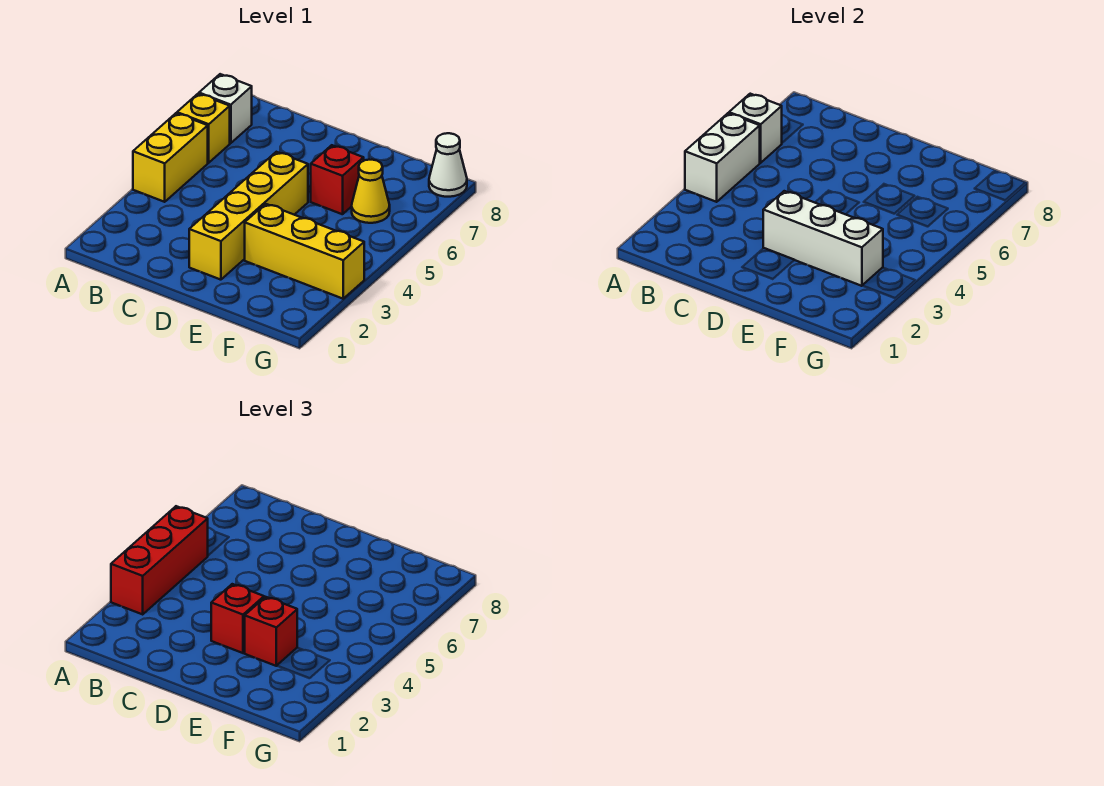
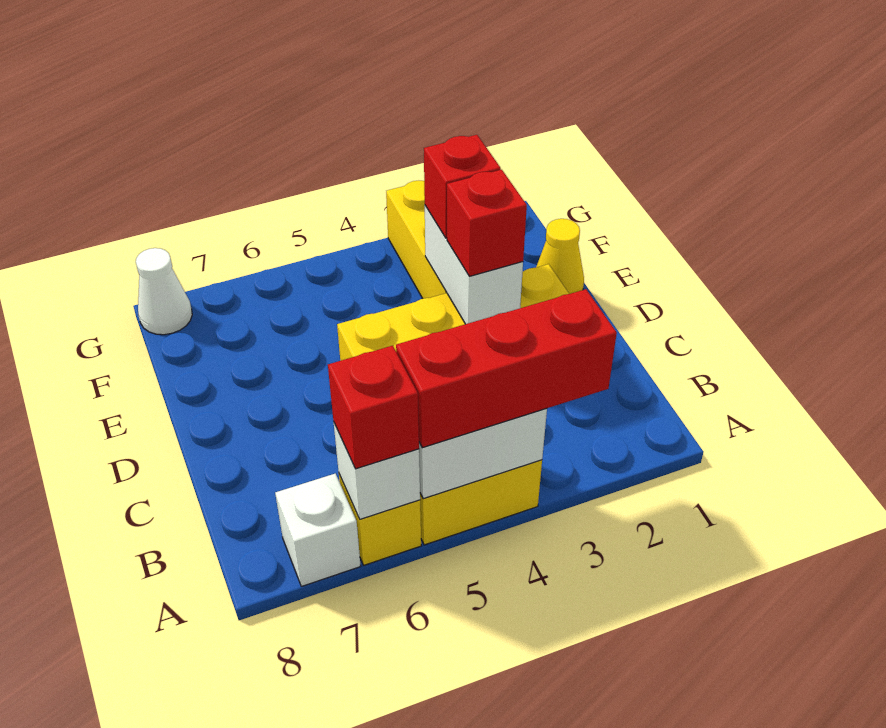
white 1x3 brick [763,191,883,286] -> white 1x2 brick [425,206,523,324]
red 1x1 brick [311,145,364,214] -> red 1x1 brick moved to [328,346,419,469]
yellow 1x1 cone [352,160,390,223] -> yellow 1x1 cone moved to [536,219,584,294]

